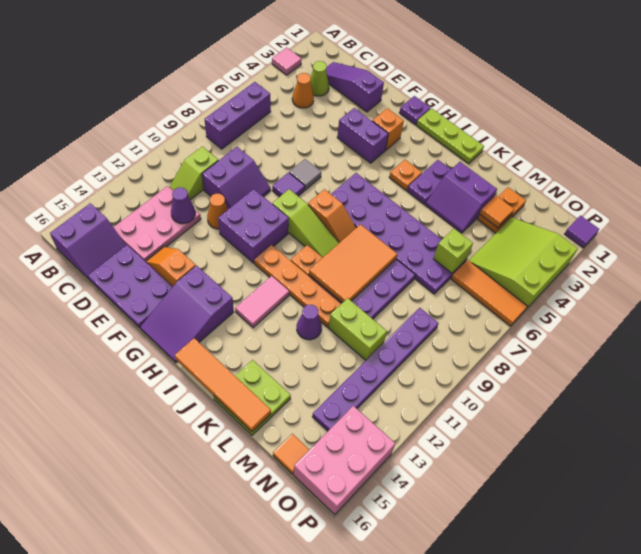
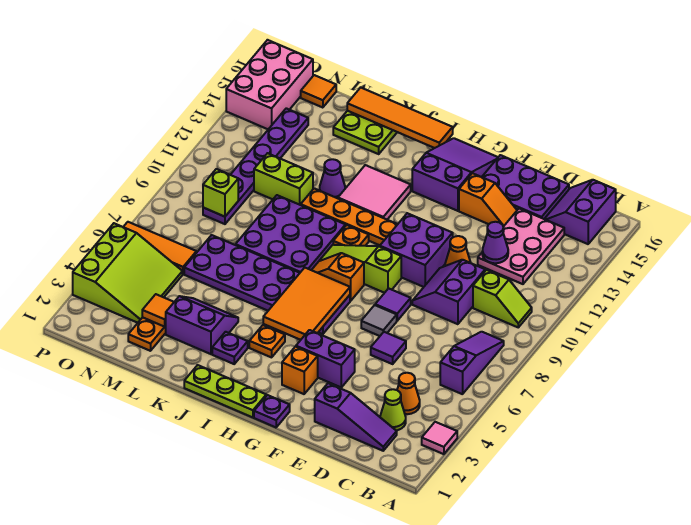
purple 1x3 brick [205,82,271,149] -> purple 1x3 slope [440,332,504,394]
lime 1x2 slope [170,146,218,200] -> lime 1x2 slope turned to [473,270,532,327]
pink 1x2 tile [235,276,289,328] -> pink 2x2 tile [338,165,411,219]
purple 1x2 plate [407,160,451,204] -> purple 1x1 plate [212,332,248,364]
orange 2x3 tile [309,224,397,303] -> orange 2x3 tile moved to [263,268,350,340]
lime 1x1 brick [434,229,473,273] -> lime 1x1 brick moved to [203,169,238,217]
purple 1x1 tile [565,216,599,248] -> purple 1x1 tile moved to [371,332,406,364]

